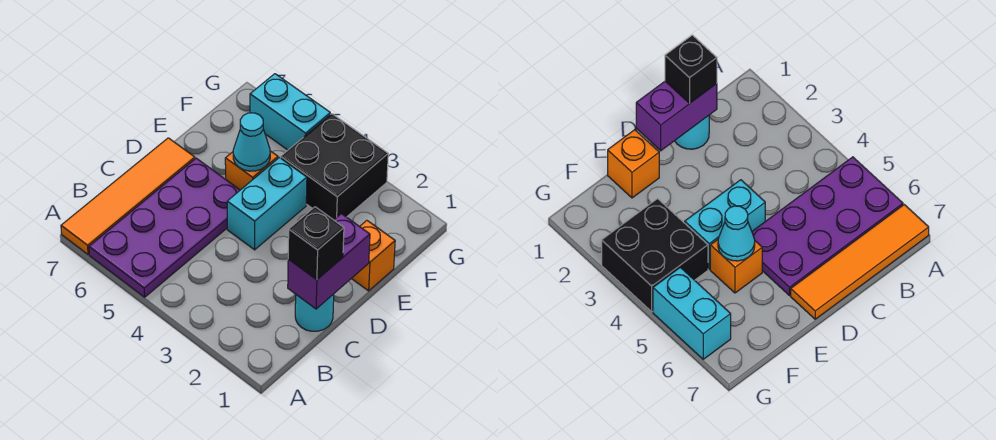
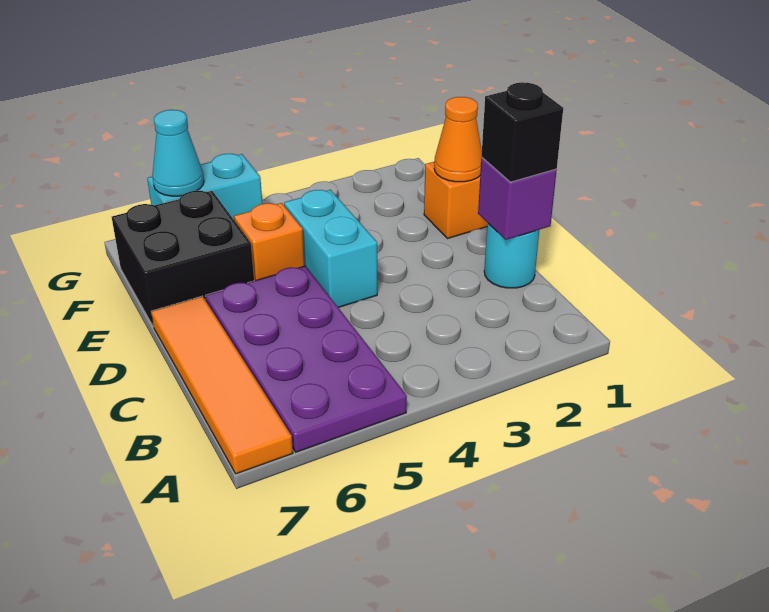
purple 1x2 brick [288,214,370,309] -> purple 1x1 brick [478,158,557,240]
none -> orange 1x1 cone [434,97,482,182]
cyan 1x1 cone [233,113,270,171] -> cyan 1x1 cone moved to [152,110,204,196]
black 2x2 brick [281,114,388,220] -> black 2x2 brick moved to [112,191,254,327]

